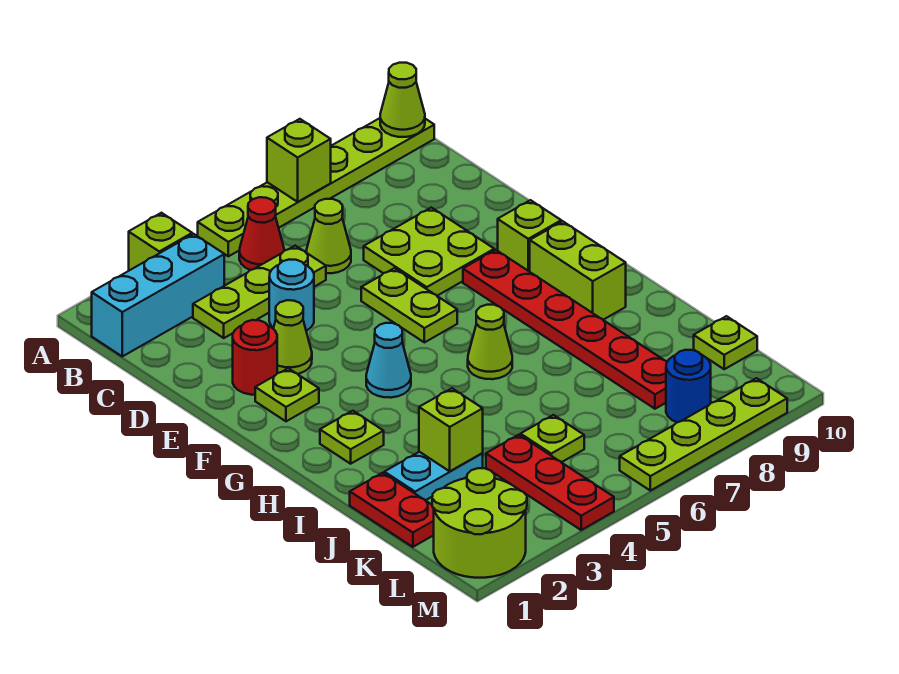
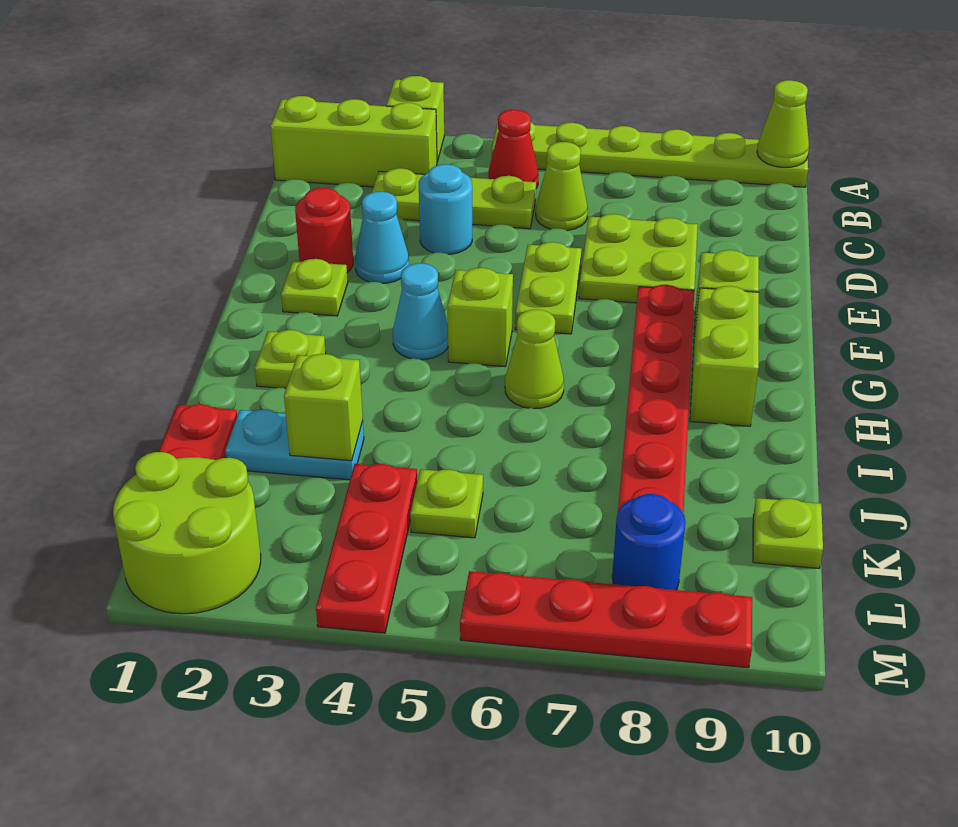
lime 1x1 brick [267,119,331,202] -> lime 1x1 brick moved to [448,268,513,367]
cyan 1x3 brick [92,234,224,356] -> lime 1x3 brick [271,96,437,187]
lime 1x1 cone [273,300,312,374] -> cyan 1x1 cone [355,192,409,283]
lime 1x4 plate [620,378,787,491] -> red 1x4 plate [460,571,752,668]

